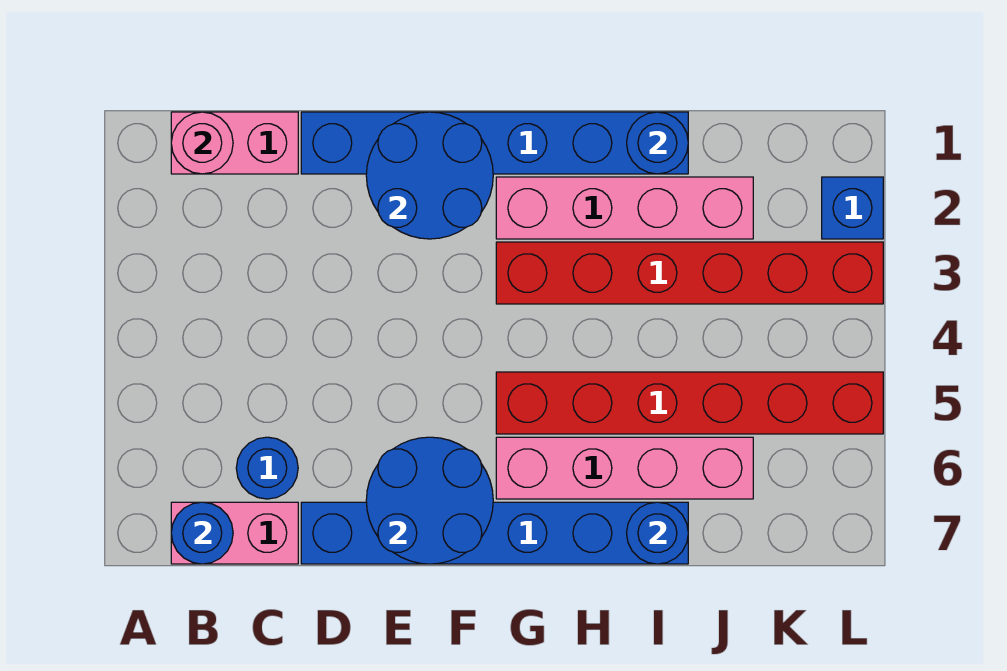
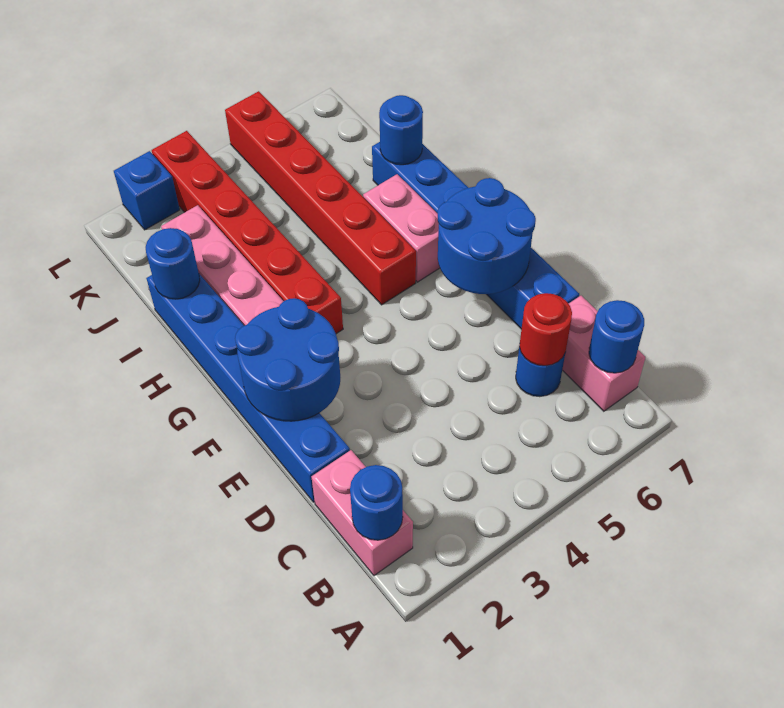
pink 1x1 round brick [171,112,233,174] -> blue 1x1 round brick [350,465,403,540]
none -> red 1x1 round brick [519,293,572,366]
pink 1x4 brick [496,437,753,499] -> pink 1x2 brick [363,174,440,282]

